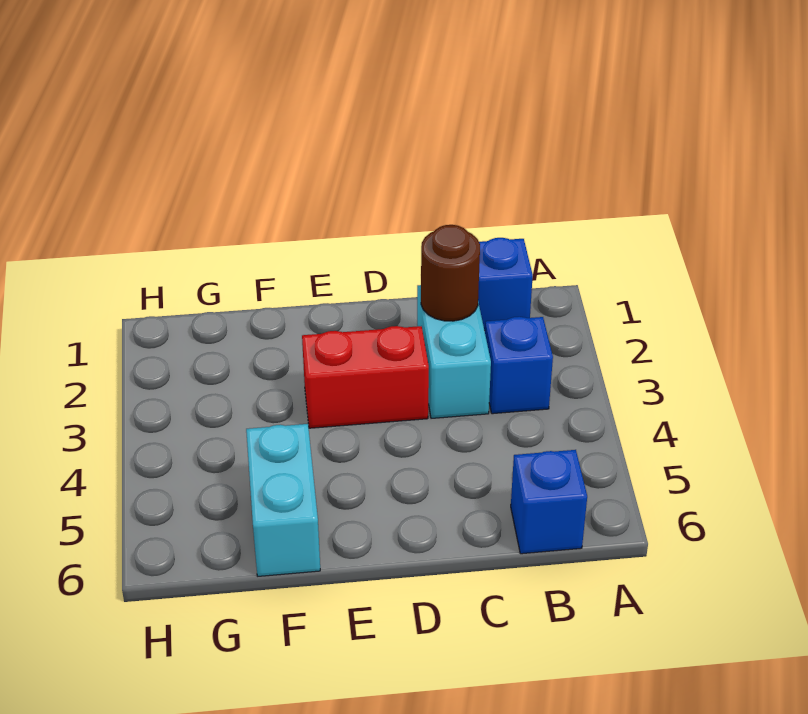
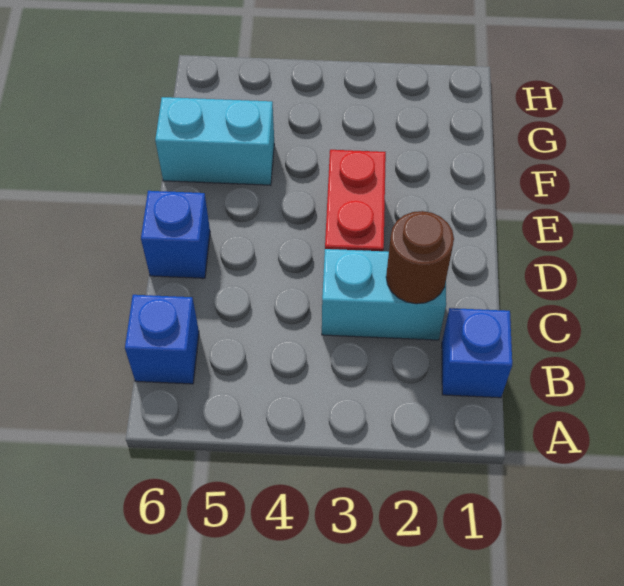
blue 1x1 brick [485,317,553,414] -> blue 1x1 brick moved to [141,191,210,278]

